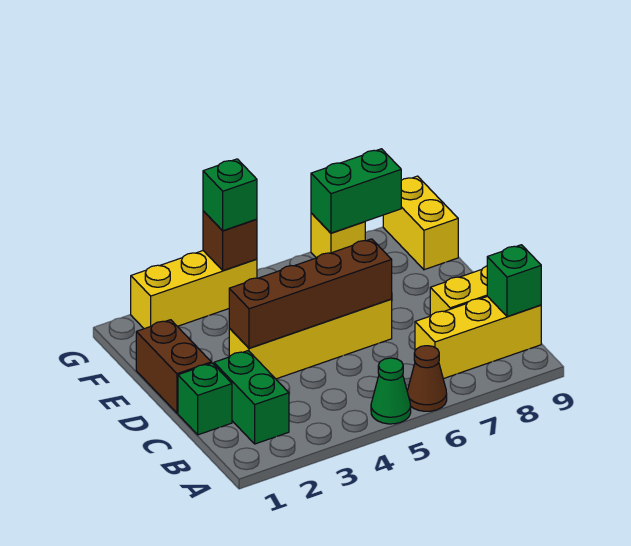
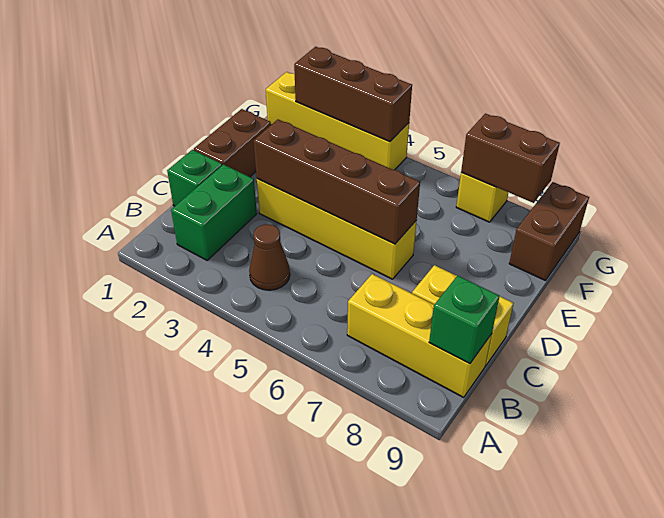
green 1x1 cone [371,358,411,424] -> none
brown 1x1 cone [407,346,447,411] -> brown 1x1 cone moved to [249,224,290,290]
yellow 1x2 brick [383,176,458,270] -> brown 1x2 brick [509,182,589,281]
yellow 1x3 brick [131,251,257,329] -> yellow 1x4 brick [266,72,409,170]
brown 1x1 brick [203,211,257,271] -> brown 1x3 brick [294,47,412,142]
green 1x1 brick [203,159,257,231] -> none
green 1x2 brick [311,149,401,233] -> brown 1x2 brick [461,114,560,203]

